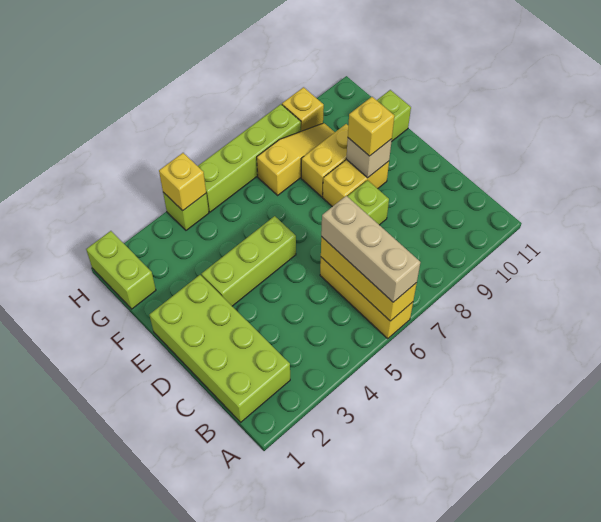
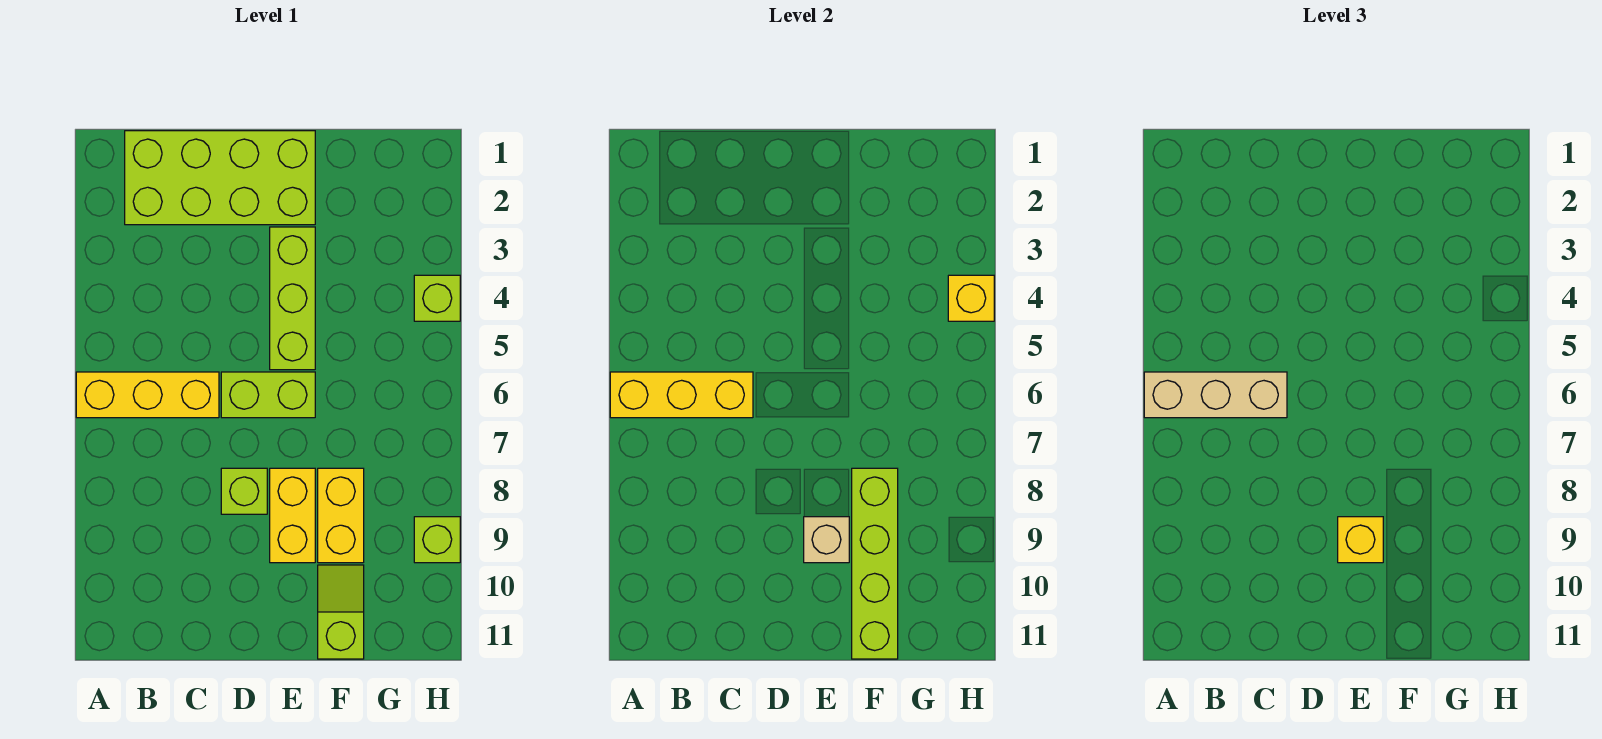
lime 1x2 brick [86,231,156,309] -> lime 1x2 brick moved to [221,372,315,418]
yellow 1x3 slope [257,123,335,195] -> none
lime 1x4 brick [198,104,301,212] -> lime 1x4 brick moved to [852,468,898,659]
yellow 1x1 brick [282,87,324,131] -> lime 1x1 brick [414,517,460,563]

